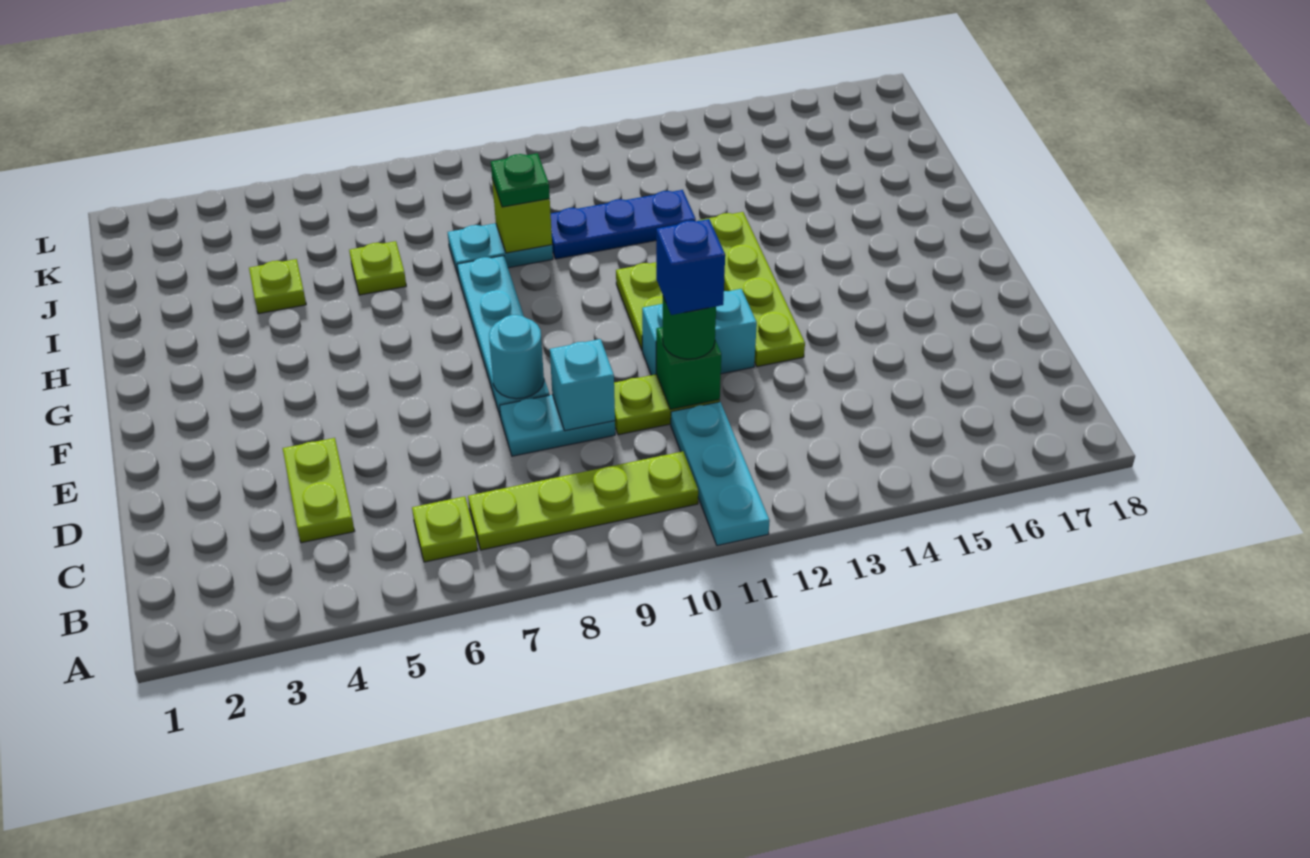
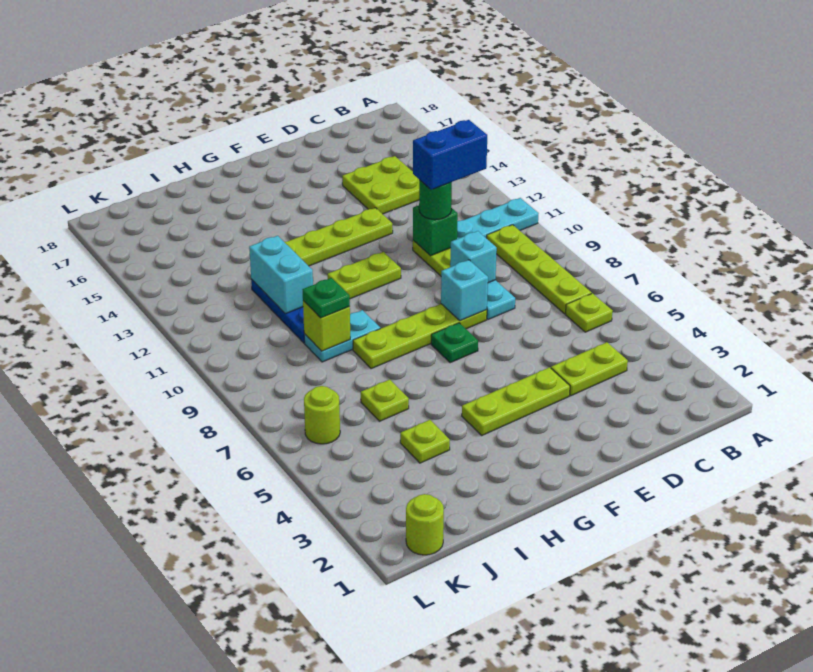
none -> lime 2x2 plate [342,156,419,214]
blue 1x1 brick [656,219,725,315] -> blue 1x2 brick [413,120,487,190]
none -> lime 1x3 plate [462,367,570,435]
cyan 1x4 plate [457,256,549,417] -> lime 1x4 plate [353,304,487,369]
cyan 1x1 round brick [489,315,544,399] -> cyan 1x1 brick [441,260,488,321]
cyan 1x2 brick [642,289,757,375] -> cyan 1x2 brick moved to [249,236,313,314]
none -> green 1x1 plate [431,323,478,363]
cyan 1x2 plate [447,223,553,275] -> cyan 1x2 plate turned to [304,310,380,362]
none -> lime 1x1 round brick [406,494,444,555]
none -> lime 1x1 round brick [304,386,340,444]

